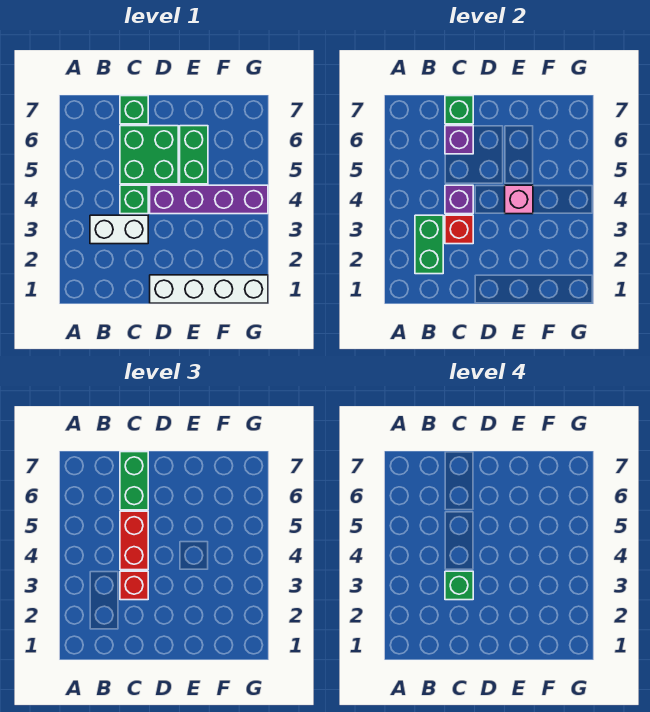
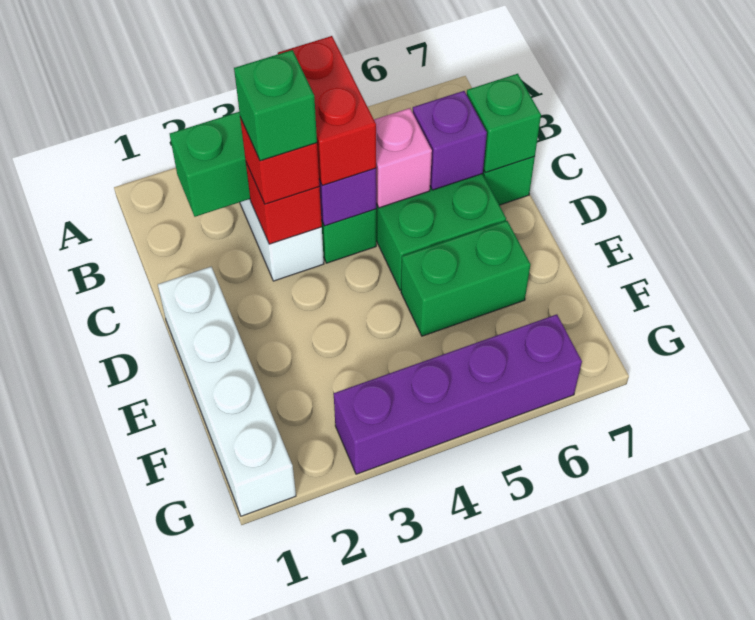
red 1x2 brick [120,511,148,570] -> red 1x2 brick turned to [278,36,376,185]
green 1x2 brick [120,452,148,510] -> none
purple 1x4 brick [150,185,268,214] -> purple 1x4 brick turned to [334,314,582,474]
pink 1x1 brick [505,185,533,214] -> pink 1x1 brick moved to [374,108,432,208]

